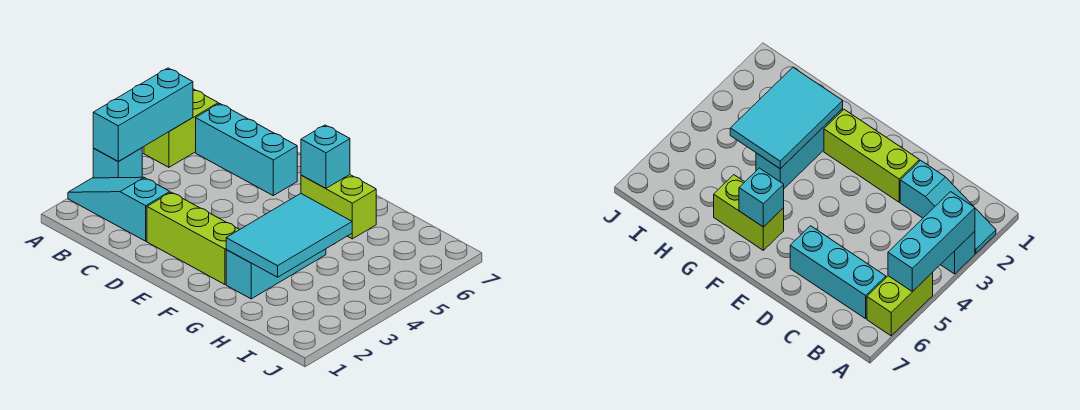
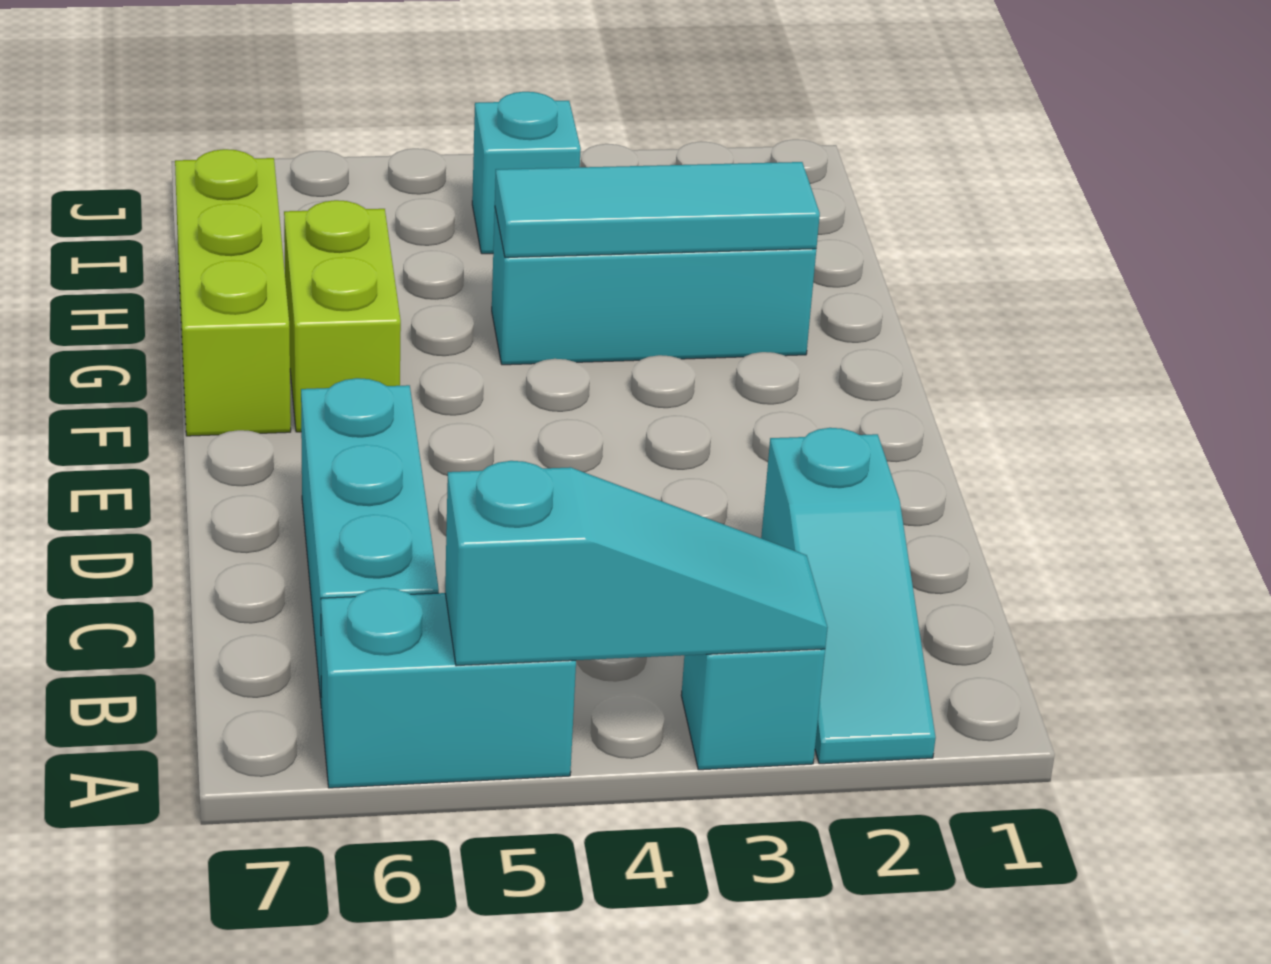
cyan 1x3 brick [93,68,193,161] -> cyan 1x3 slope [445,461,828,666]
lime 1x2 brick [144,89,218,167] -> cyan 1x2 brick [321,588,576,788]
lime 1x3 brick [147,192,239,284] -> lime 1x3 brick moved to [175,149,291,436]
cyan 1x1 brick [301,125,350,188] -> cyan 1x1 brick moved to [472,92,581,254]
cyan 2x3 tile [226,194,352,277] -> cyan 1x3 tile [495,162,820,258]

